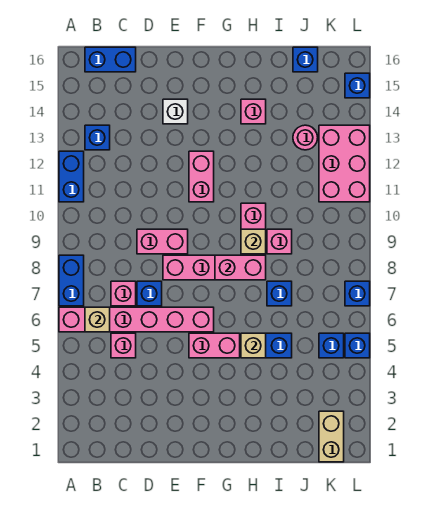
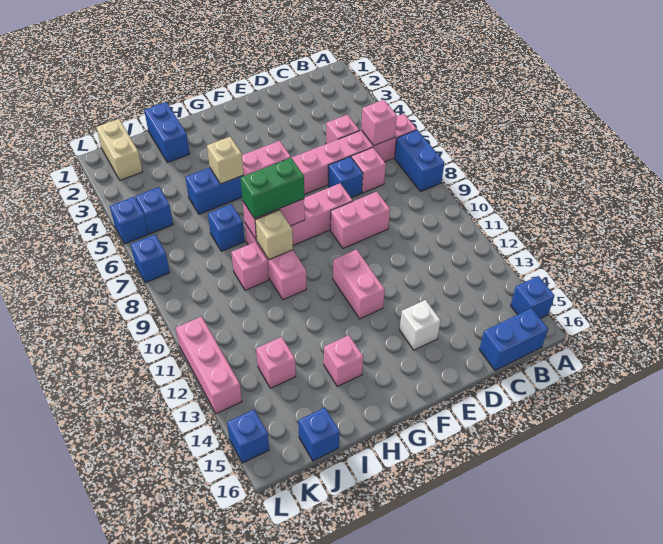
blue 1x2 brick [59,151,84,202] -> blue 1x2 brick moved to [144,102,190,163]
tan 1x1 brick [85,307,110,332] -> pink 1x1 brick [361,100,397,146]
blue 1x1 brick [85,125,110,150] -> blue 1x1 brick moved to [511,276,554,319]
none -> green 1x2 brick [241,158,304,219]
pink 1x1 round brick [293,125,318,150] -> pink 1x1 brick [256,337,296,388]
pink 2x3 brick [319,125,370,202] -> pink 1x3 brick [176,317,242,414]

